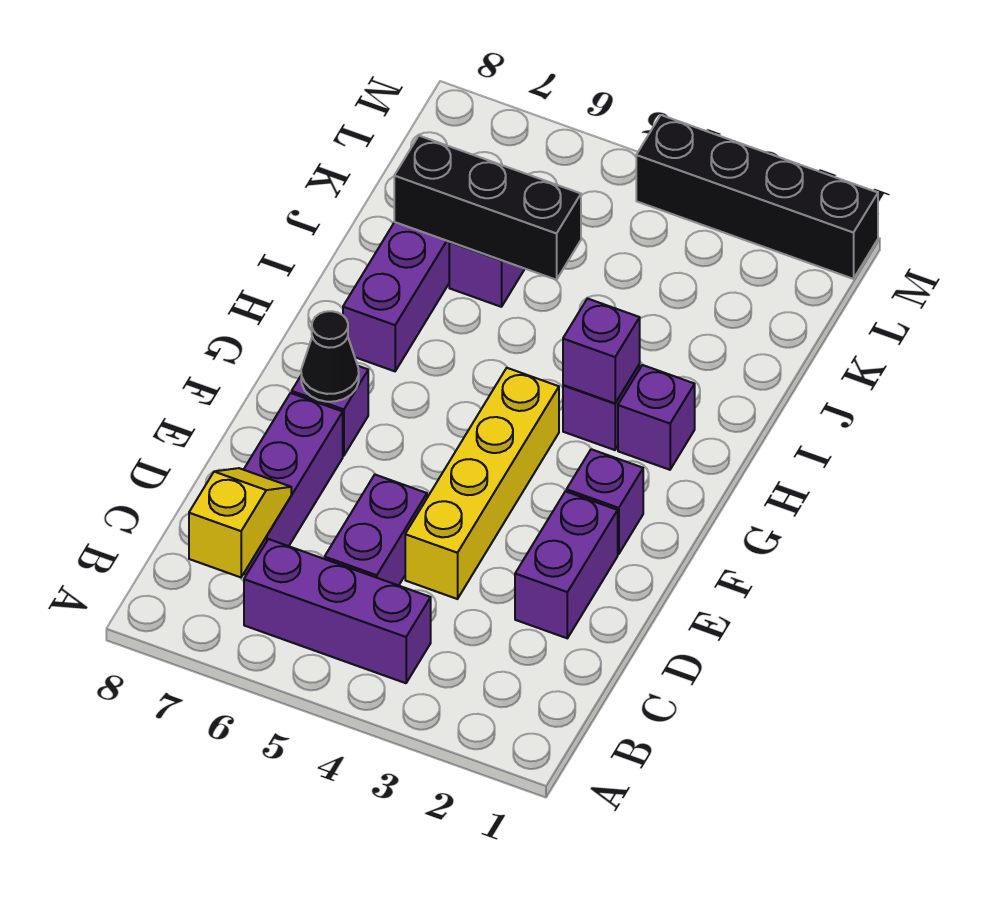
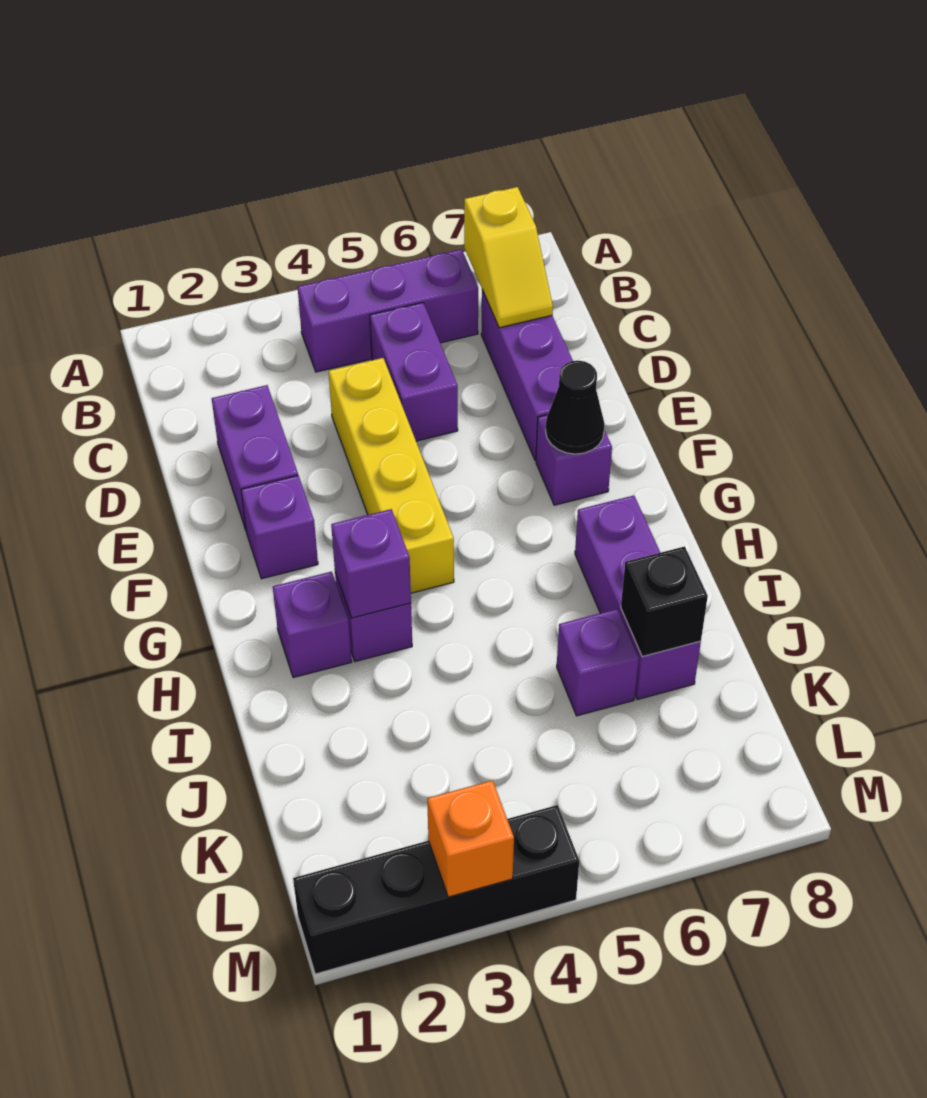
black 1x3 brick [394,136,581,280] -> black 1x1 brick [621,547,708,657]
none -> orange 1x1 brick [427,780,514,897]

